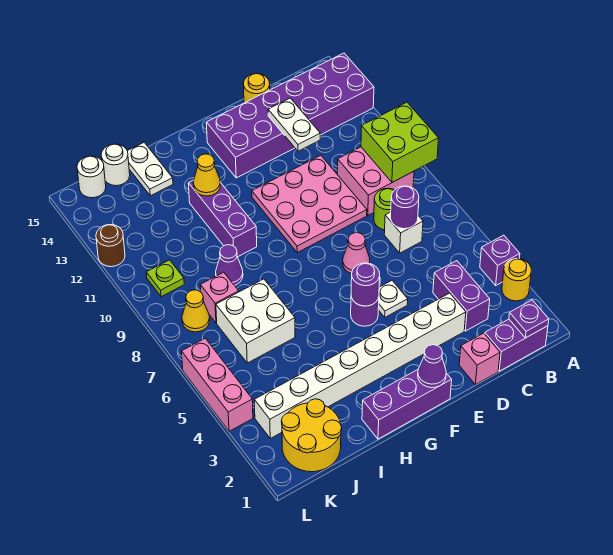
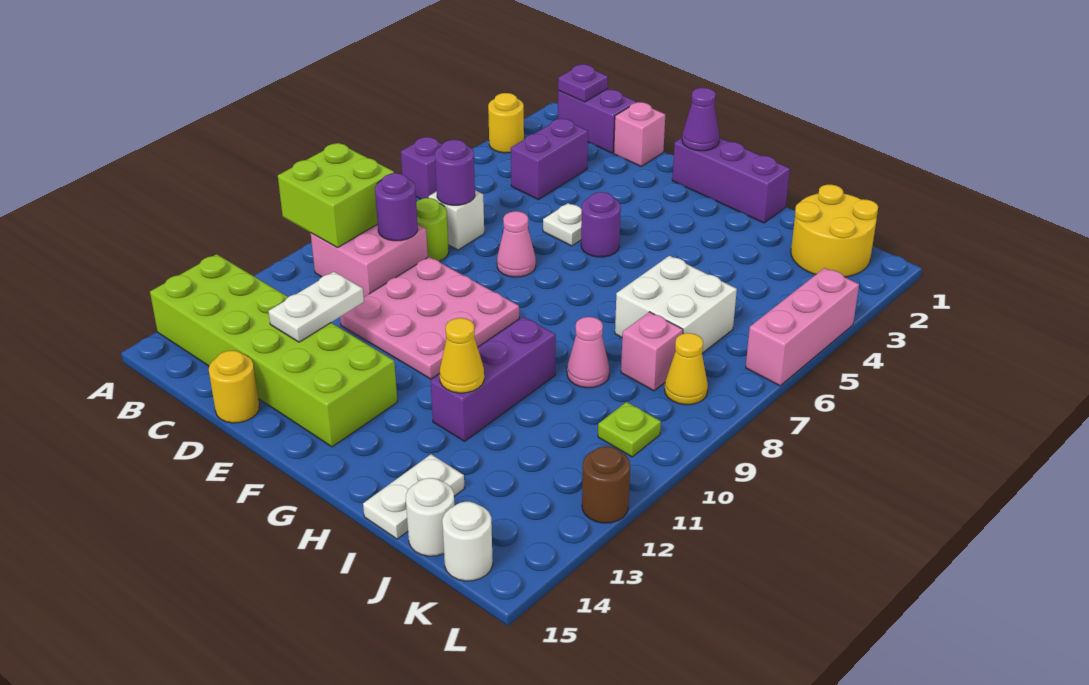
purple 1x1 brick [480,235,520,285] -> purple 1x1 brick moved to [401,137,442,199]
purple 2x6 brick [206,53,374,178] -> lime 2x6 brick [150,254,397,447]
white 1x8 brick [254,293,466,438] -> none
purple 1x1 round brick [351,263,380,306] -> purple 1x1 round brick moved to [375,173,418,241]
purple 1x1 cone [216,245,243,285] -> pink 1x1 cone [567,317,609,388]

